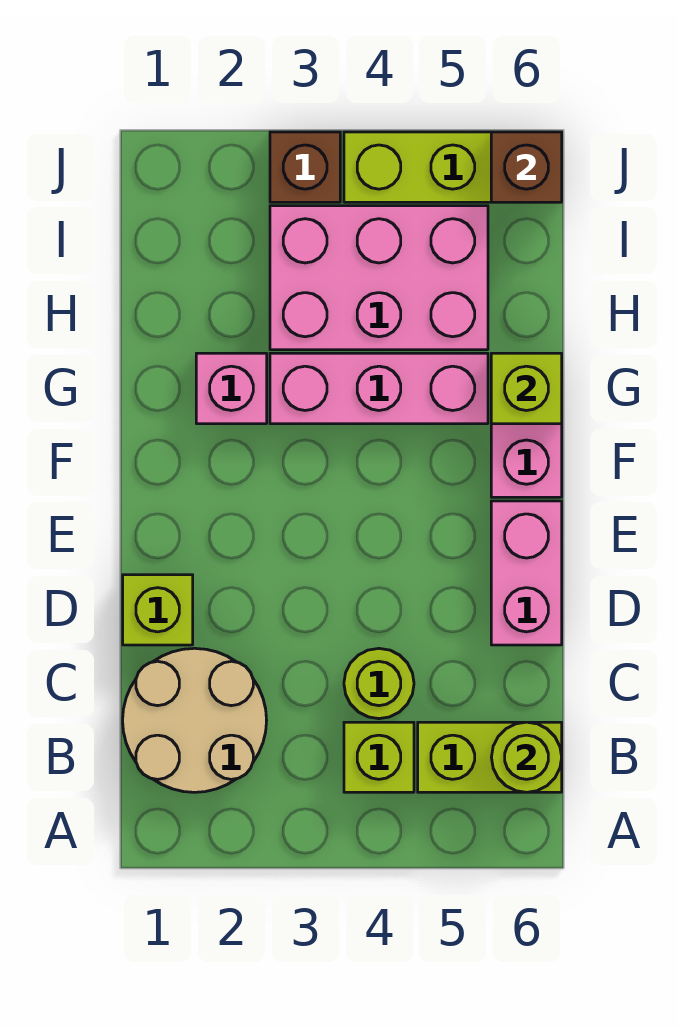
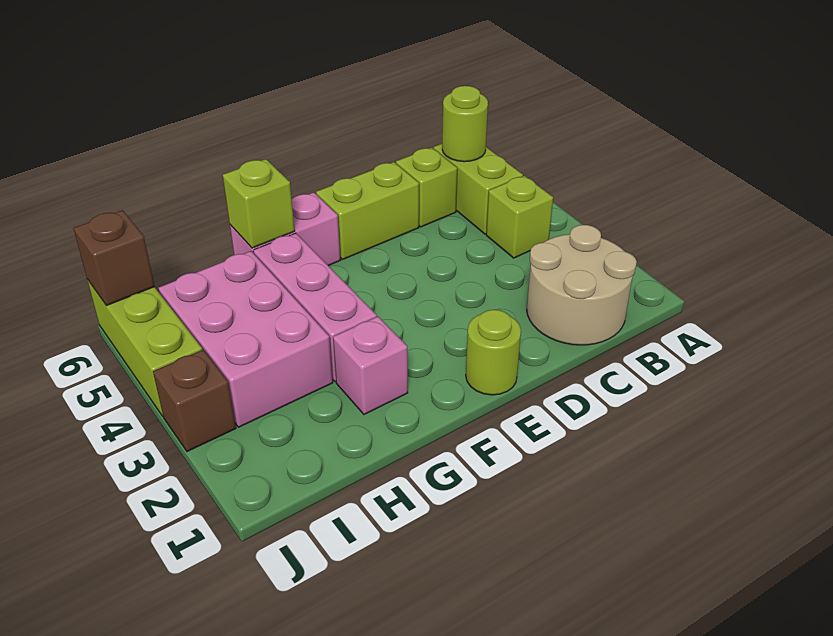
lime 1x1 round brick [344,649,414,719] -> lime 1x1 round brick moved to [466,310,521,395]
lime 1x1 brick [123,575,193,645] -> lime 1x1 brick moved to [396,148,457,227]
pink 1x2 brick [491,501,562,645] -> lime 1x2 brick [316,162,419,260]

